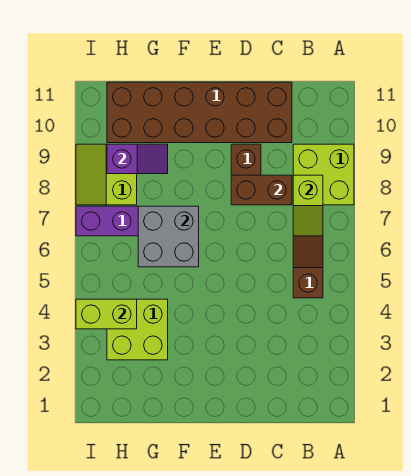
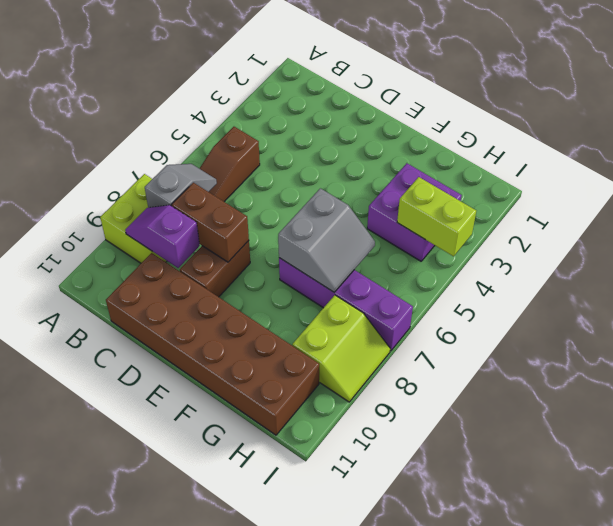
lime 1x2 slope [293,175,323,236] -> grey 1x2 slope [145,164,217,208]
grey 2x2 brick [138,206,199,267] -> grey 2x2 slope [278,188,375,292]
lime 2x2 brick [107,299,168,360] -> purple 2x2 brick [367,163,462,261]
purple 1x2 slope [107,144,168,174] -> purple 1x2 slope moved to [125,205,200,268]

